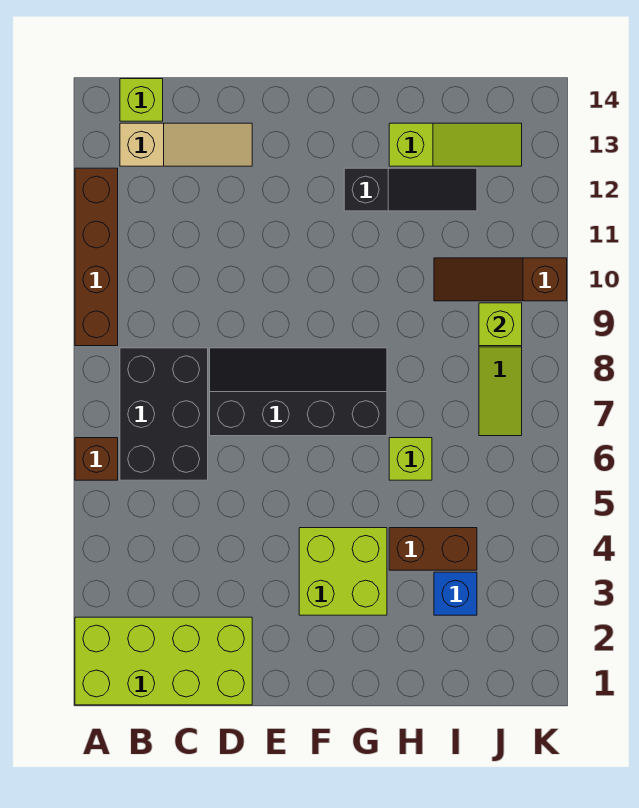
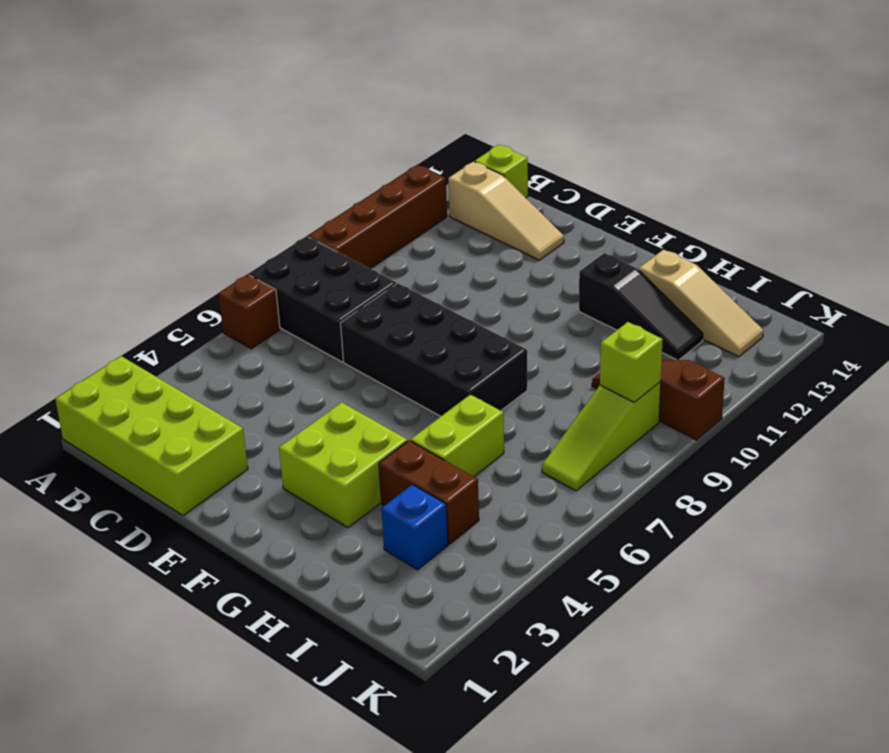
black 2x3 brick [120,348,208,480] -> black 2x3 brick turned to [249,236,396,362]
black 2x4 slope [210,348,387,436] -> black 2x4 brick [341,284,528,416]
lime 1x1 brick [389,438,432,480] -> lime 1x2 brick [411,394,504,477]
lime 1x3 slope [389,123,522,166] -> tan 1x3 slope [639,250,763,357]

